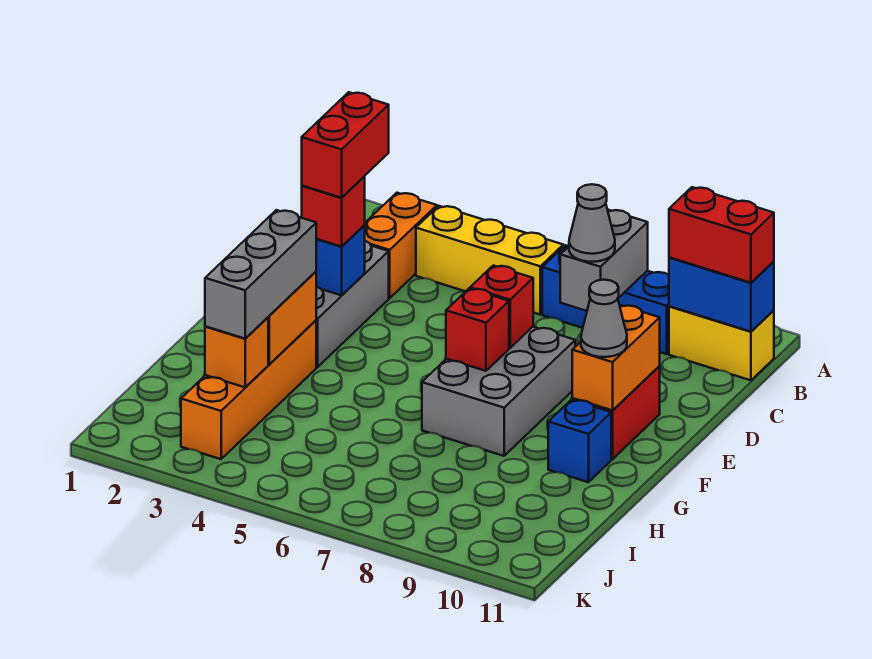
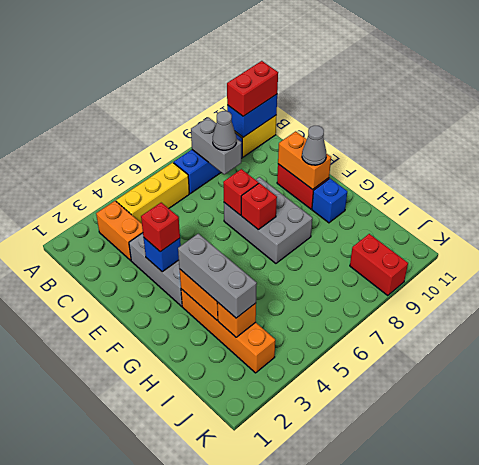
red 1x2 brick [302,92,389,198] -> red 1x2 brick moved to [350,234,408,296]

